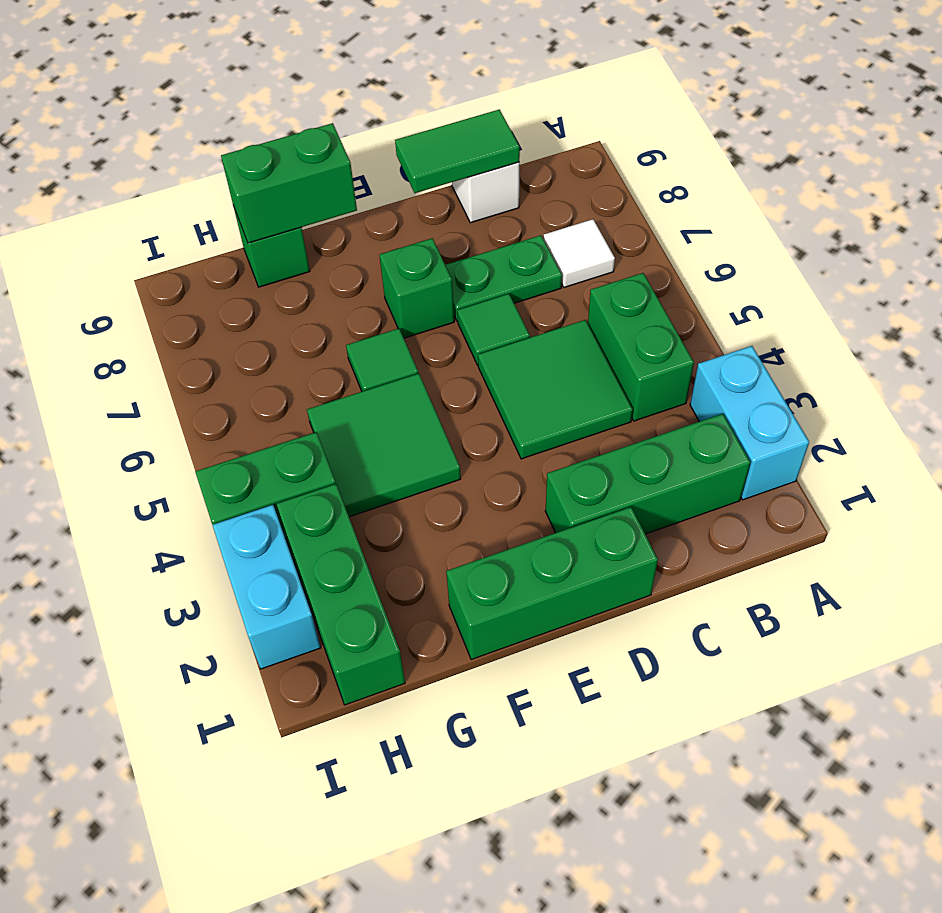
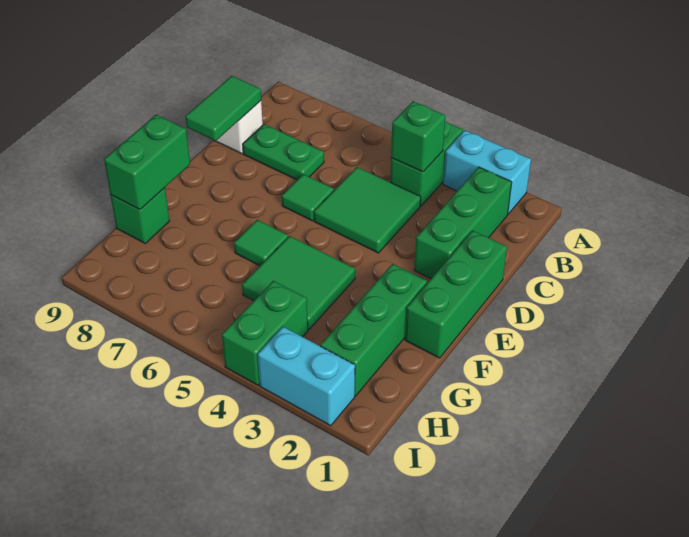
green 1x2 brick [588,273,694,421] -> green 1x2 brick turned to [390,121,463,206]
white 1x1 tile [544,219,615,287] -> none
green 1x2 plate [445,235,562,321] -> green 1x2 plate turned to [243,124,324,180]
green 1x1 brick [380,238,454,338] -> green 1x1 brick moved to [391,101,445,172]
green 1x3 brick [277,484,405,705] -> green 1x3 brick turned to [321,264,427,396]

